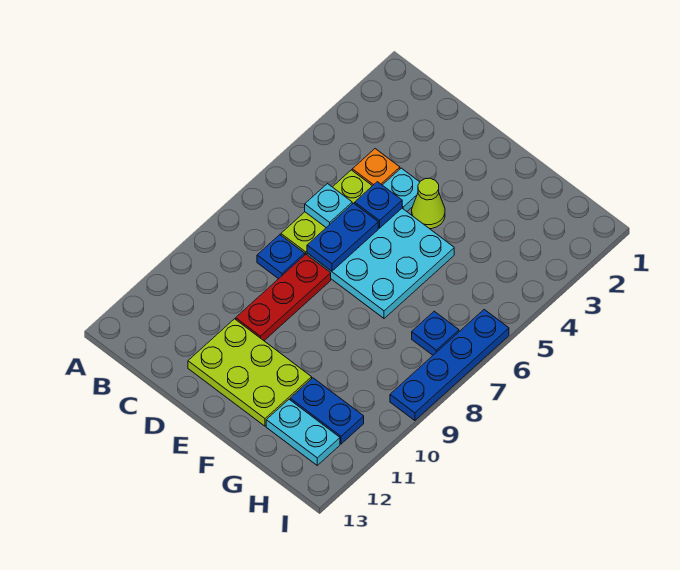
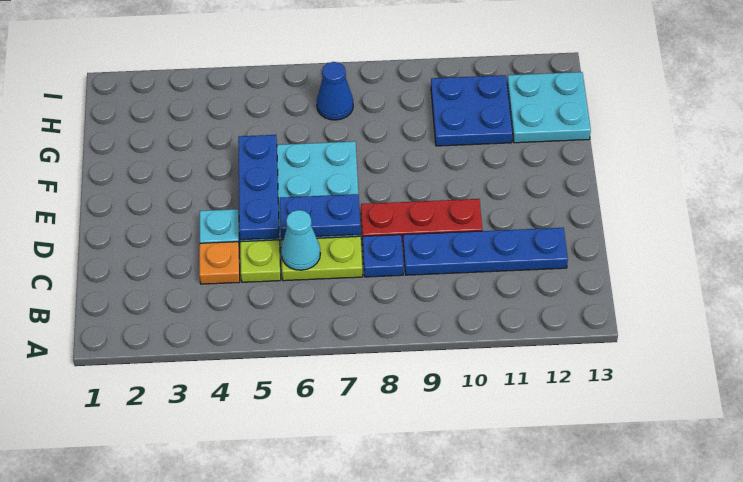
cyan 1x1 plate [305,184,352,228] -> cyan 1x1 cone [281,210,320,270]
blue 1x1 plate [355,182,402,228] -> blue 1x3 plate [238,135,279,240]
lime 2x3 plate [188,319,312,426] -> none
lime 1x1 cone [412,178,445,229] -> none
blue 1x2 plate [290,378,364,444] -> blue 2x2 plate [431,75,512,146]
cyan 1x2 plate [266,400,340,465] -> cyan 2x2 plate [507,72,591,143]
blue 1x1 plate [412,311,459,355] -> blue 1x1 cone [317,62,353,120]
blue 1x4 plate [390,310,509,421] -> blue 1x4 plate moved to [403,228,568,275]

